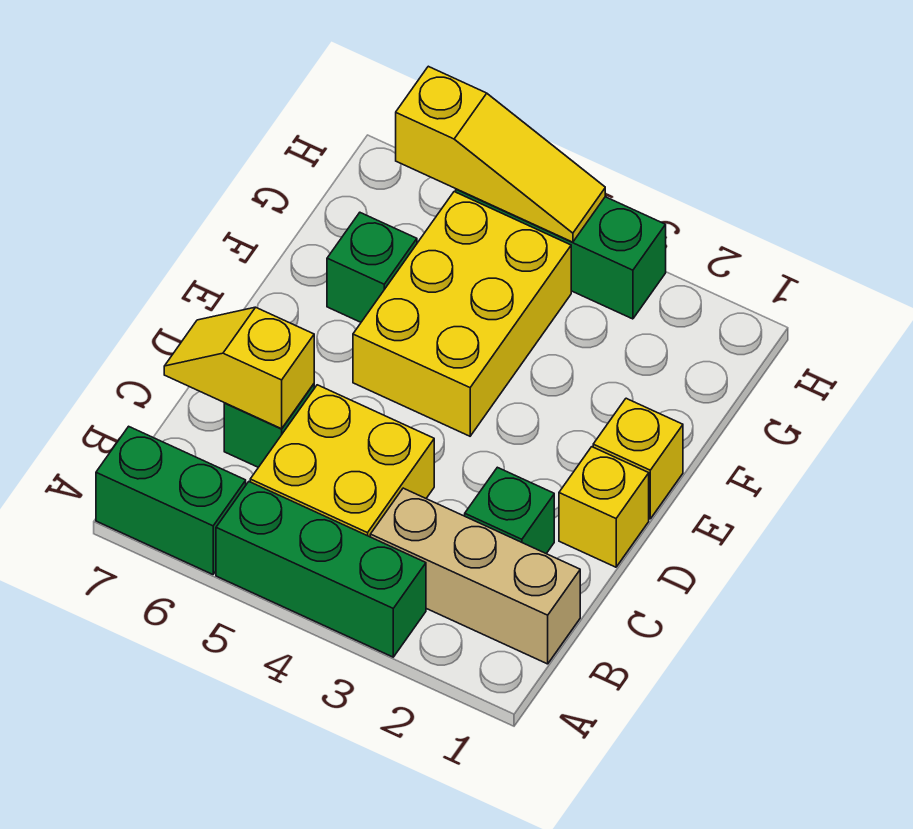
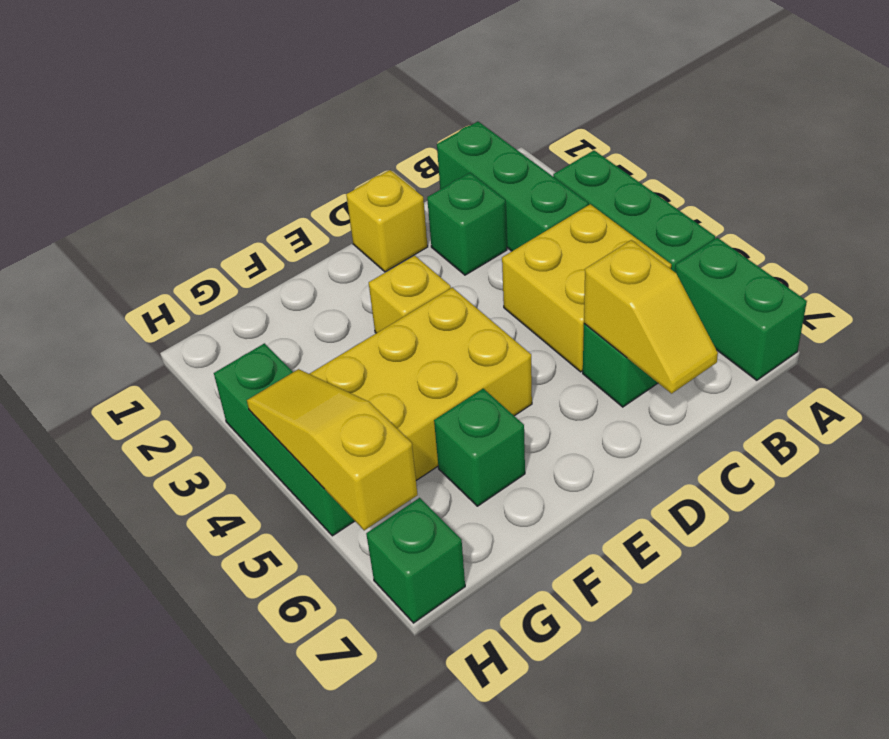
tan 1x3 brick [370,488,580,664] -> green 1x3 brick [437,122,588,251]
yellow 1x1 brick [593,398,683,519] -> yellow 1x1 brick moved to [369,256,451,333]
none -> green 1x1 brick [366,498,465,623]

